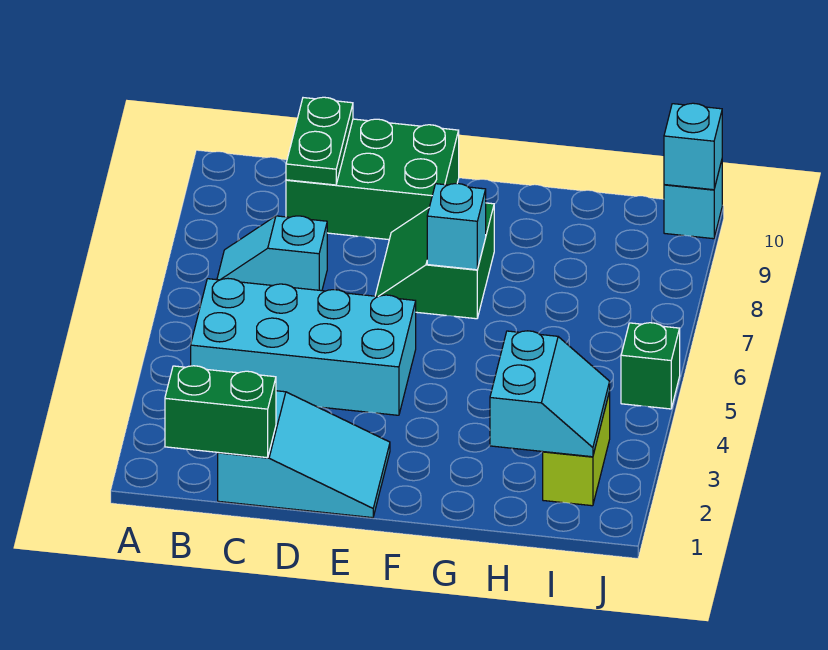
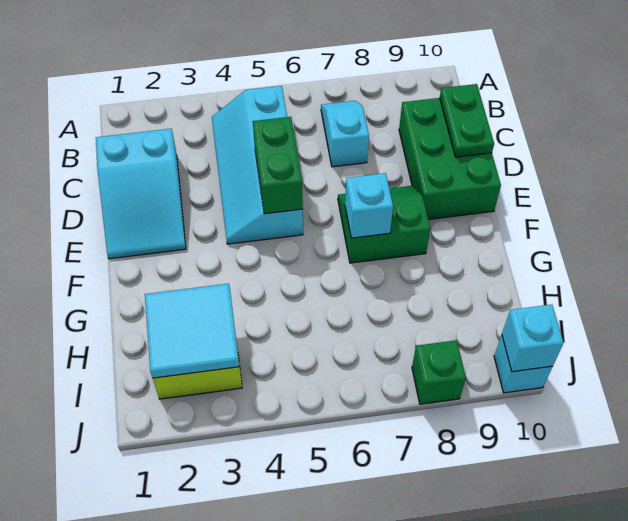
green 1x2 brick [165,366,276,458] -> green 1x2 brick moved to [253,117,303,214]
cyan 2x4 brick [191,279,416,415] -> cyan 2x4 slope [212,86,303,244]
green 1x2 plate [286,97,353,185] -> green 1x2 plate turned to [440,84,494,157]
cyan 2x2 slope [490,331,610,457] -> cyan 2x2 tile [145,284,239,378]
green 1x1 brick [621,323,680,409] -> green 1x1 brick moved to [412,340,466,404]

